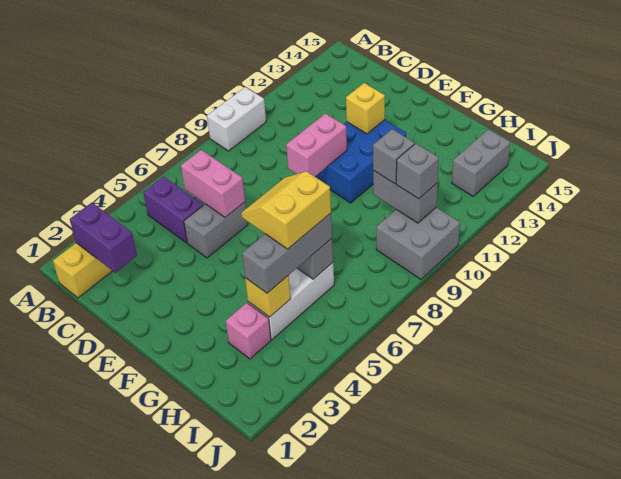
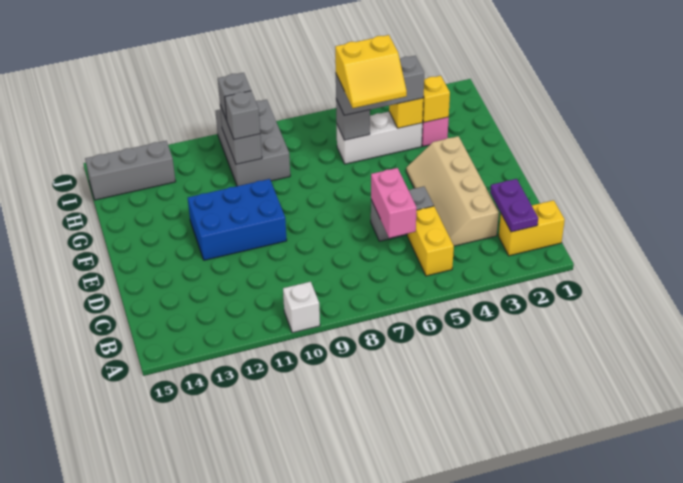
white 1x2 brick [207,87,266,151] -> white 1x1 brick [283,282,320,333]
purple 1x2 brick [70,203,137,273] -> purple 1x2 plate [490,179,538,232]
purple 1x2 brick [143,177,203,243] -> yellow 1x2 brick [407,206,454,276]
none -> tan 2x4 slope [406,136,499,246]
pink 1x2 brick [286,114,347,177] -> none
yellow 1x1 brick [346,83,385,134] -> yellow 1x1 brick moved to [423,76,450,122]
grey 2x2 brick [376,207,460,279] -> grey 2x3 brick [215,100,290,186]
grey 1x2 brick [452,129,510,196] -> grey 1x3 brick [85,141,176,200]

